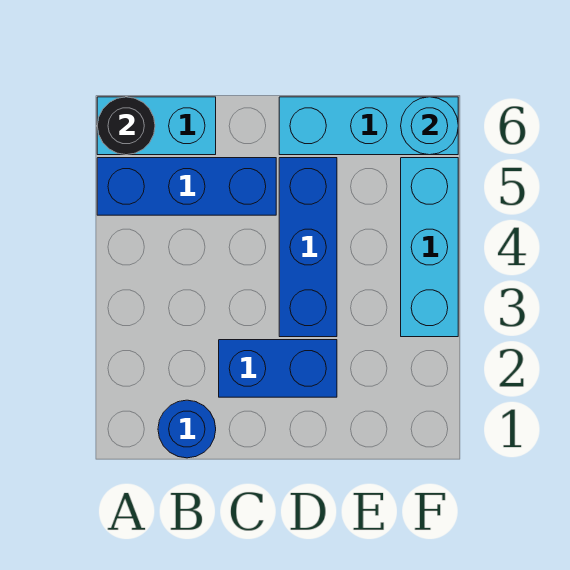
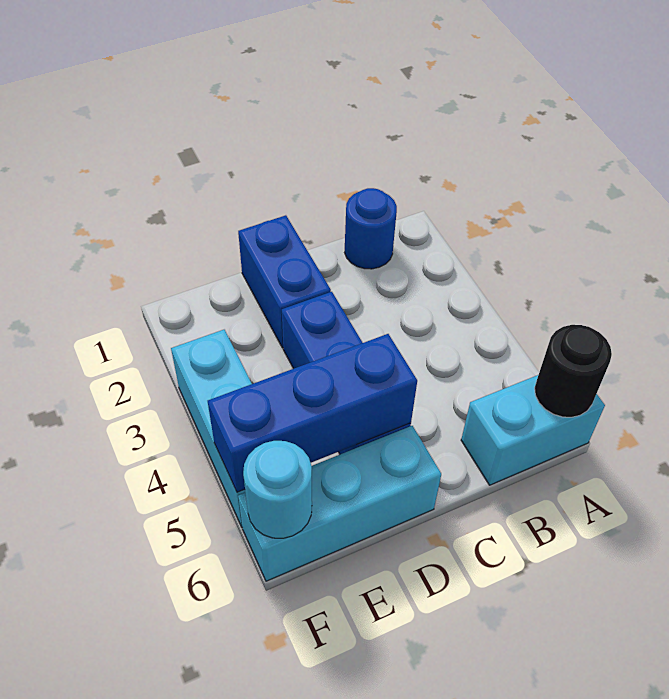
blue 1x3 brick [97,158,276,215] -> blue 1x3 brick moved to [208,334,417,492]
blue 1x2 brick [219,340,337,397] -> blue 1x2 brick turned to [238,215,331,348]

